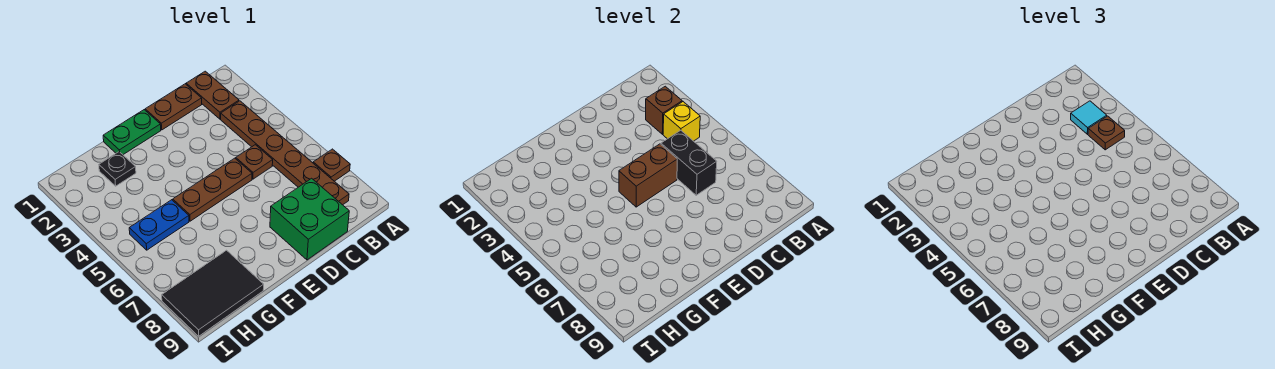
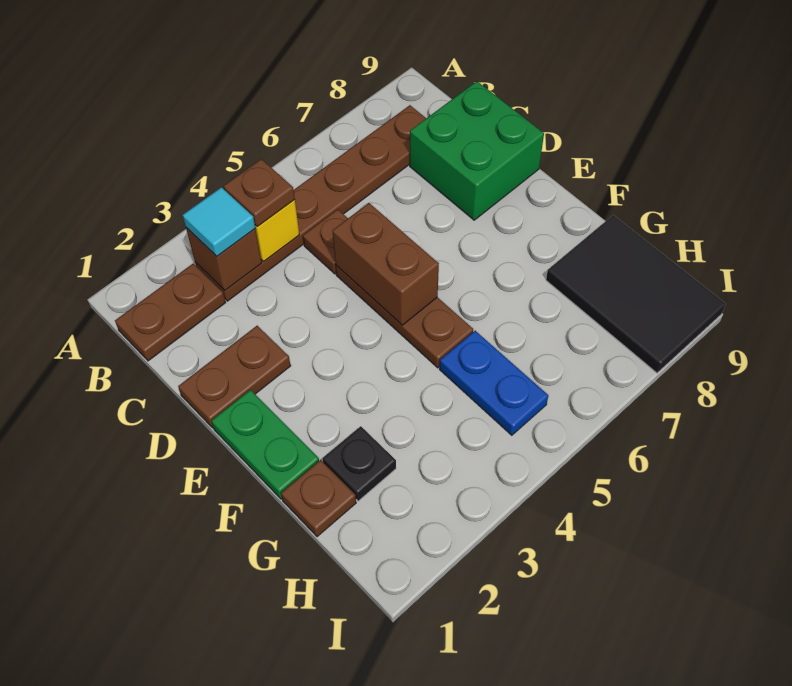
brown 1x1 plate [313,149,350,181] -> brown 1x1 plate moved to [281,460,356,537]
brown 1x2 plate [145,84,202,130] -> brown 1x2 plate turned to [178,326,291,428]
black 1x2 brick [661,130,717,195] -> none

